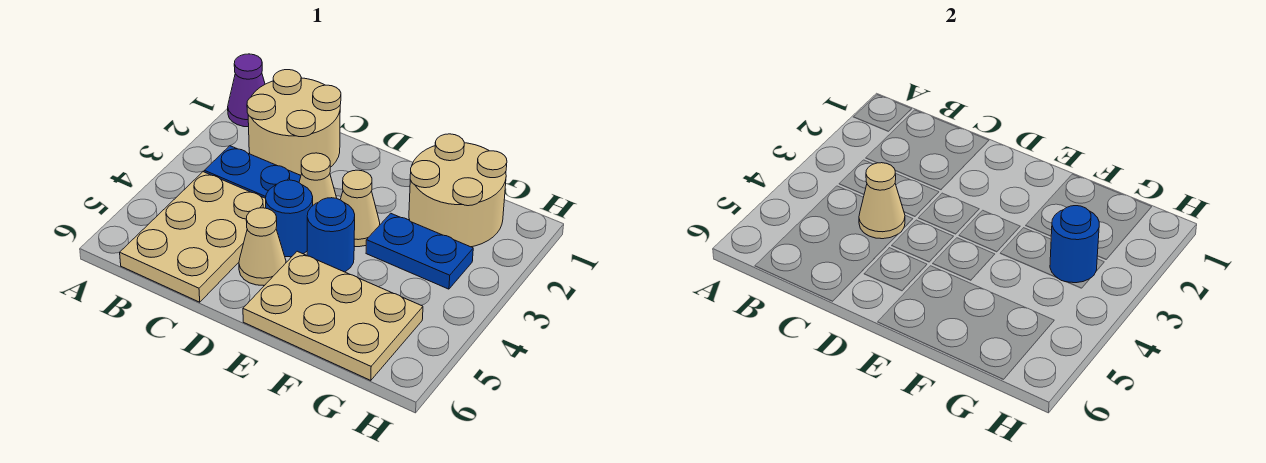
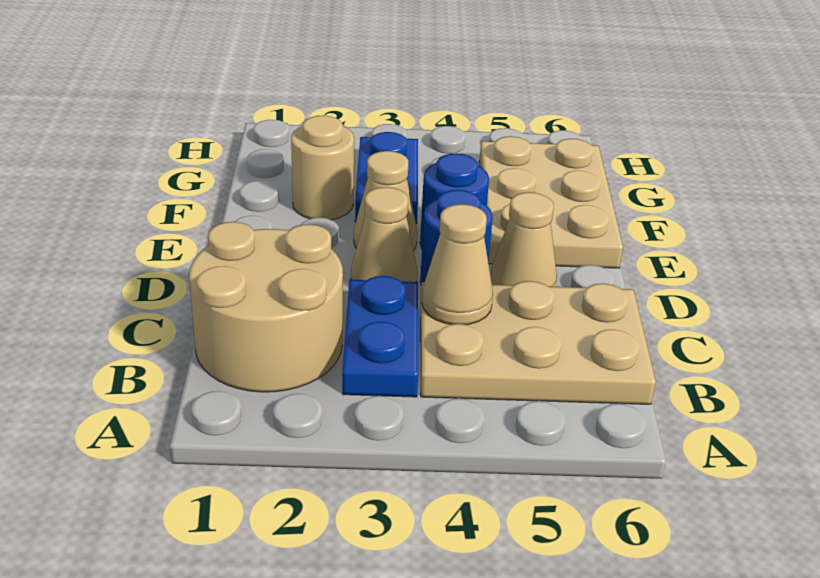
purple 1x1 cone [228,54,265,127] -> none
tan 2x2 round brick [409,134,507,247] -> tan 1x1 round brick [291,116,354,220]
blue 1x1 round brick [1050,206,1099,283] -> none

